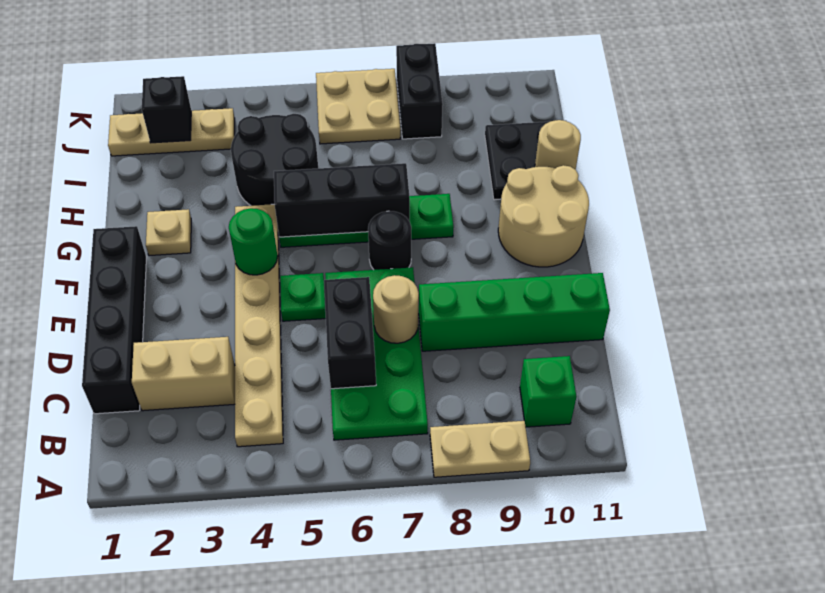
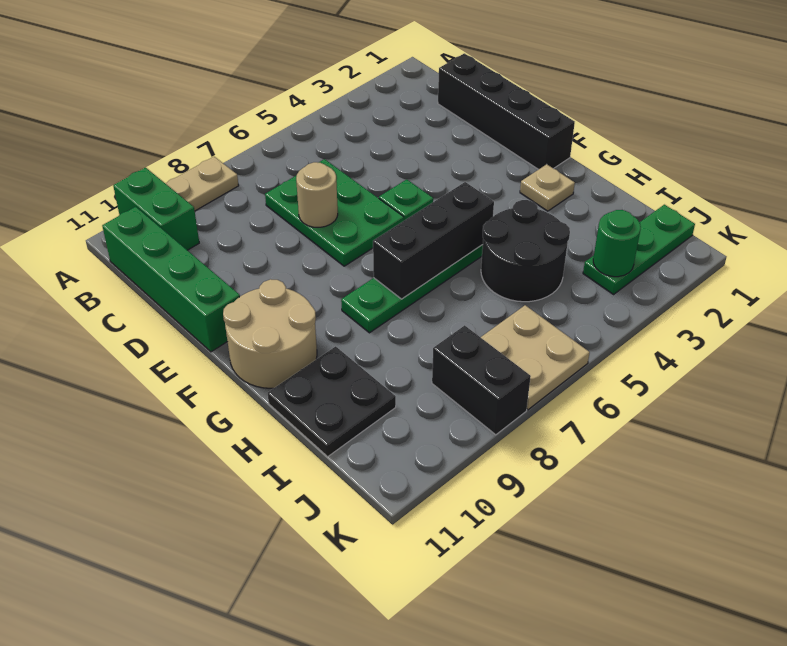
tan 1x6 plate [235,204,283,447] -> none
green 2x4 plate [325,267,428,440] -> green 2x3 plate [265,159,404,266]
green 1x1 brick [520,356,576,427] -> green 1x2 brick [113,168,199,250]
tan 1x2 brick [132,337,235,411] -> none
black 1x2 brick [324,277,376,389] -> none
green 1x4 brick [419,273,610,351] -> green 1x4 brick turned to [102,207,240,352]
green 1x1 round brick [229,208,278,275] -> green 1x1 round brick moved to [593,210,641,277]
black 1x1 round brick [368,211,411,270] -> none
tan 1x1 round brick [535,120,581,170] -> none
tan 1x3 plate [108,108,235,156] -> green 1x3 plate [583,205,695,294]
black 1x1 brick [142,76,191,143] -> none

